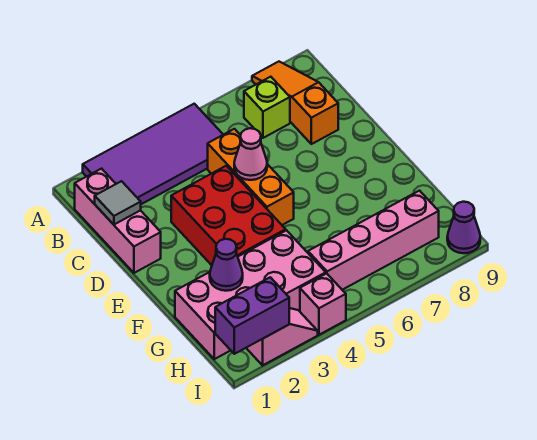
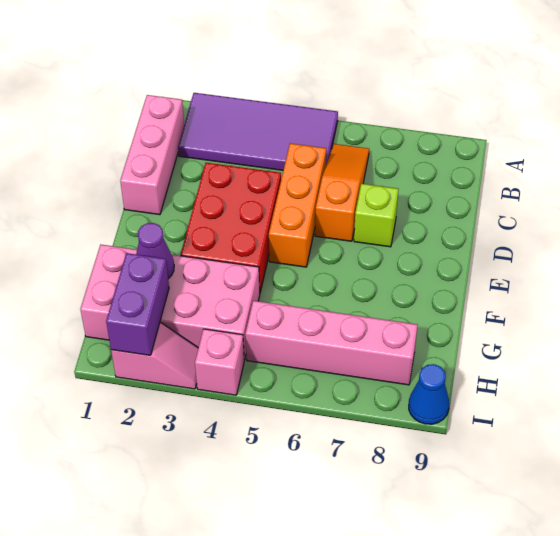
orange 1x3 slope [252,62,338,144] -> orange 1x3 slope moved to [315,144,369,241]
lime 1x1 brick [244,77,290,138] -> lime 1x1 brick moved to [354,184,398,247]
grey 1x1 tile [95,181,141,224] -> none
pink 1x1 cone [234,128,267,180] -> none
purple 1x2 brick [215,277,289,354] -> purple 1x2 brick turned to [106,253,169,355]
purple 1x1 cone [447,202,480,253] -> blue 1x1 cone [409,364,449,424]

